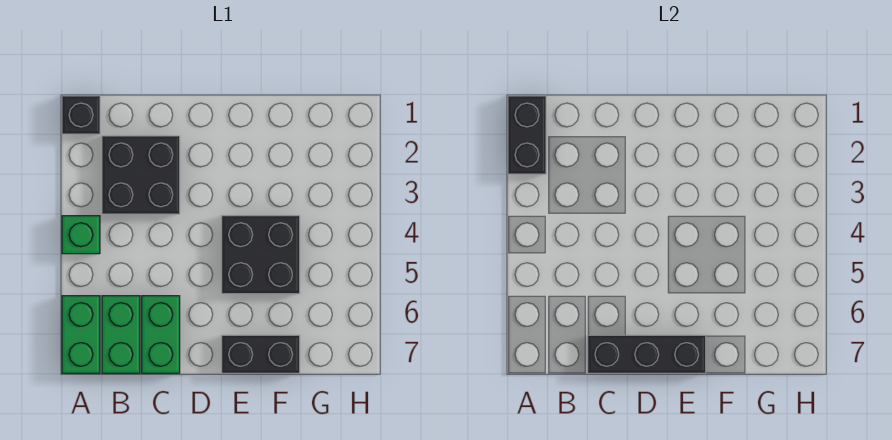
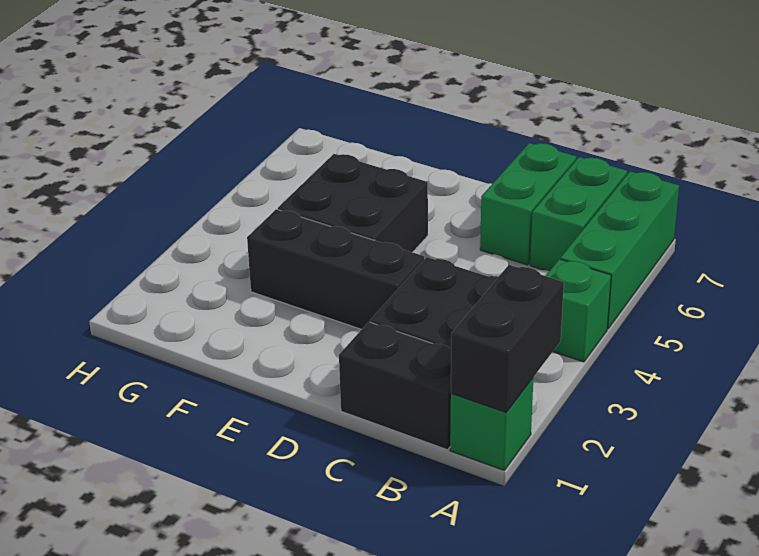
black 1x1 brick [62,96,100,134] -> green 1x1 brick [450,378,533,470]
green 1x2 brick [62,296,100,373] -> green 1x3 brick [560,172,679,329]
black 1x3 brick [588,335,706,373] -> black 1x3 brick moved to [247,209,424,329]
black 1x2 brick [222,335,300,373] -> black 1x2 brick moved to [339,322,451,450]

